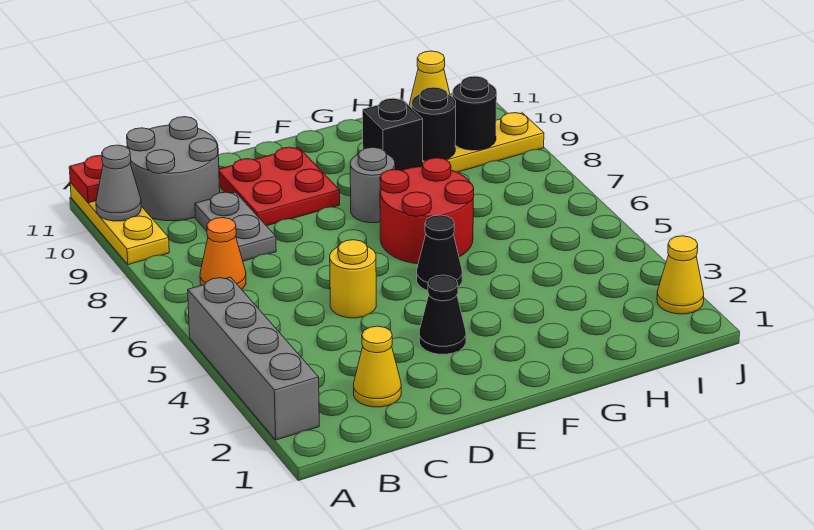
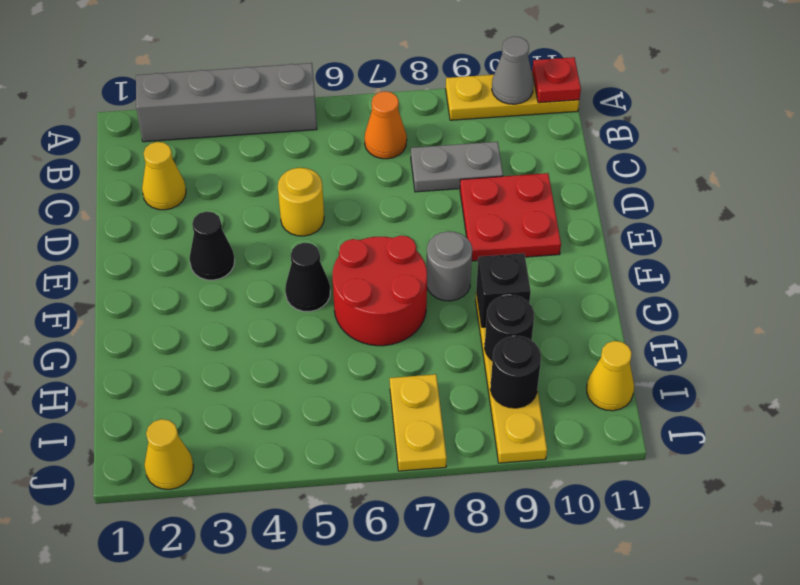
grey 2x2 round brick [127,117,220,221] -> none
none -> yellow 1x2 plate [390,374,447,471]

